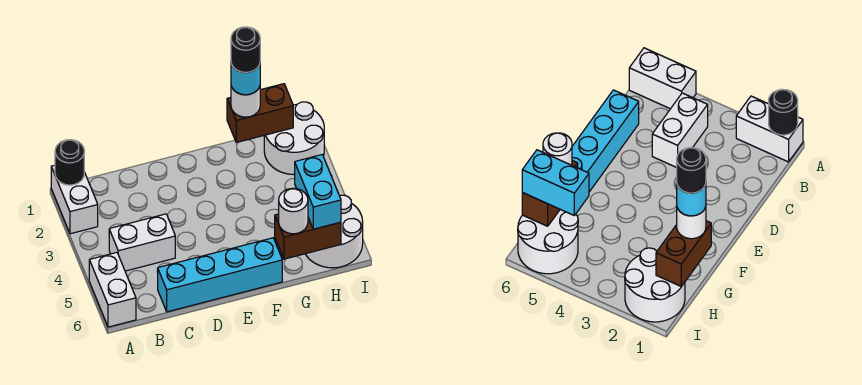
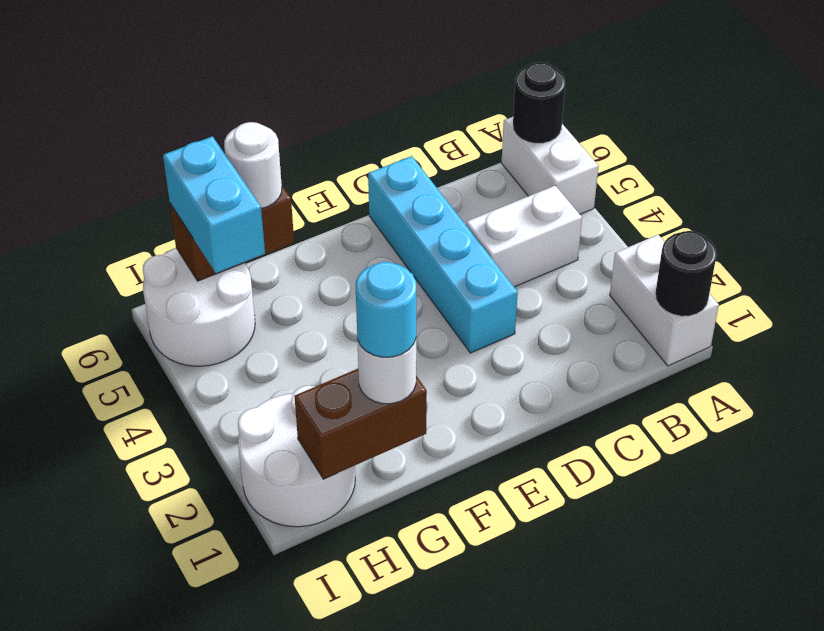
cyan 1x4 brick [158,238,282,312] -> cyan 1x4 brick turned to [368,156,518,353]
black 1x1 round brick [231,27,260,72] -> black 1x1 round brick moved to [513,62,565,144]

